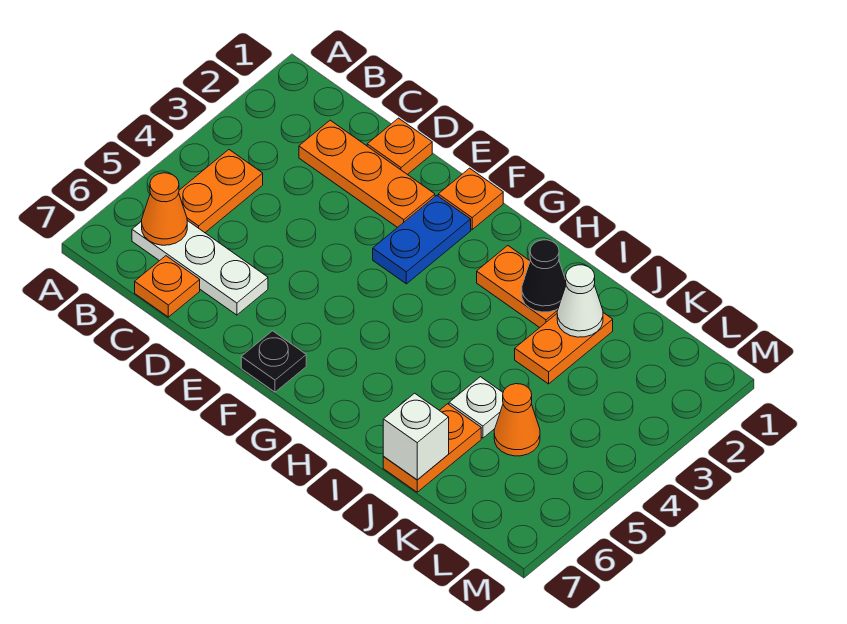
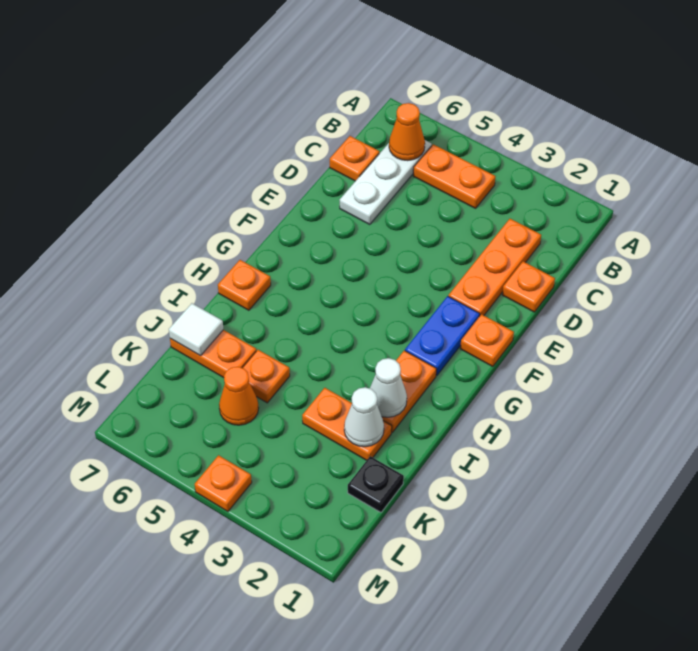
blue 1x2 plate [373,195,471,284] -> blue 1x2 plate turned to [405,296,480,375]
black 1x1 plate [241,331,306,392] -> black 1x1 plate moved to [348,456,404,512]
none -> orange 1x1 plate [218,260,271,310]
black 1x1 cone [522,240,566,312] -> white 1x1 cone [370,358,407,417]
white 1x1 plate [449,377,503,438] -> orange 1x1 plate [242,350,290,403]
white 1x1 brick [383,393,449,480] -> white 1x1 tile [169,303,224,356]
none -> orange 1x1 plate [195,455,252,511]

